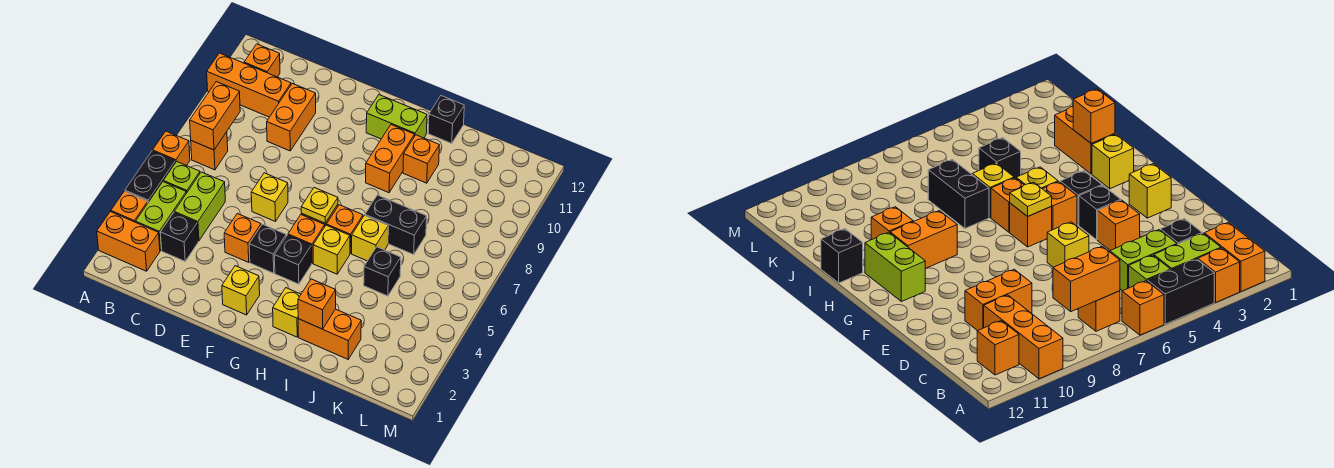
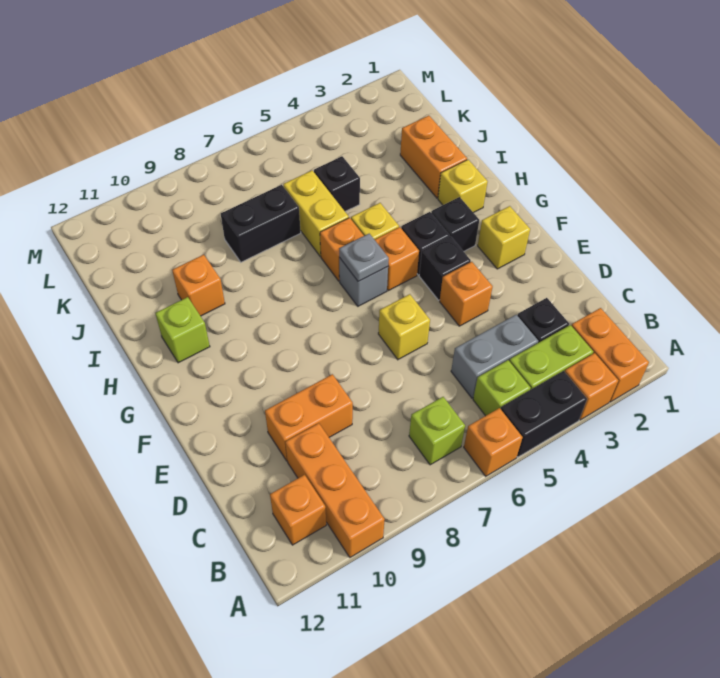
orange 1x1 brick [191,132,228,170] -> lime 1x1 brick [409,397,465,465]
orange 1x2 brick [190,82,240,150] -> none
lime 1x2 brick [174,172,225,241] -> grey 1x2 brick [451,315,538,398]
orange 1x1 brick [1010,203,1052,247] -> grey 1x1 brick [339,258,388,306]
yellow 1x1 plate [301,188,338,223] -> grey 1x1 plate [339,234,389,282]
lime 1x2 brick [366,95,427,139] -> lime 1x1 brick [155,297,210,363]
orange 1x2 brick [366,125,414,193] -> none
orange 1x1 brick [298,279,336,329] -> none
yellow 1x1 brick [352,216,388,261] -> yellow 1x2 brick [283,170,349,256]
black 1x2 brick [365,195,427,255] -> black 1x2 brick turned to [221,185,301,262]
black 1x1 brick [428,96,464,143] -> black 1x1 brick moved to [431,197,479,251]

